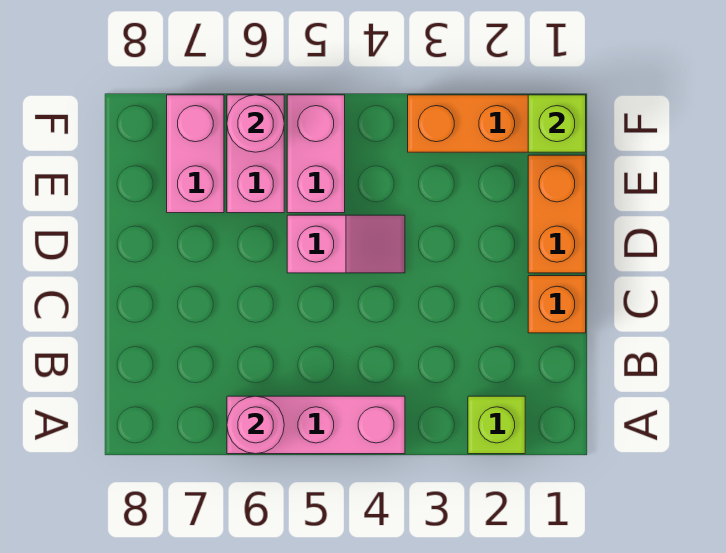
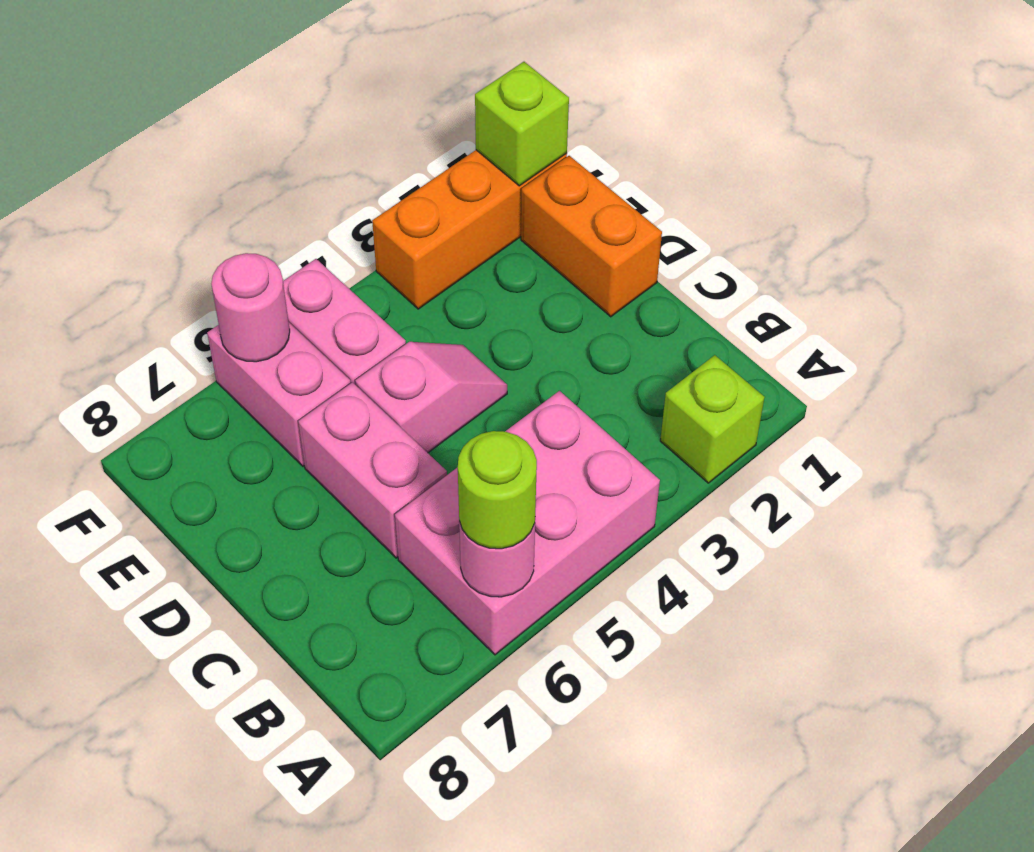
pink 1x3 brick [227,396,405,454] -> pink 2x3 brick [395,391,660,655]
none -> lime 1x1 round brick [458,431,537,549]
orange 1x1 brick [528,276,586,333] -> none
pink 1x2 brick [167,95,224,213] -> pink 1x2 brick moved to [298,382,447,558]

